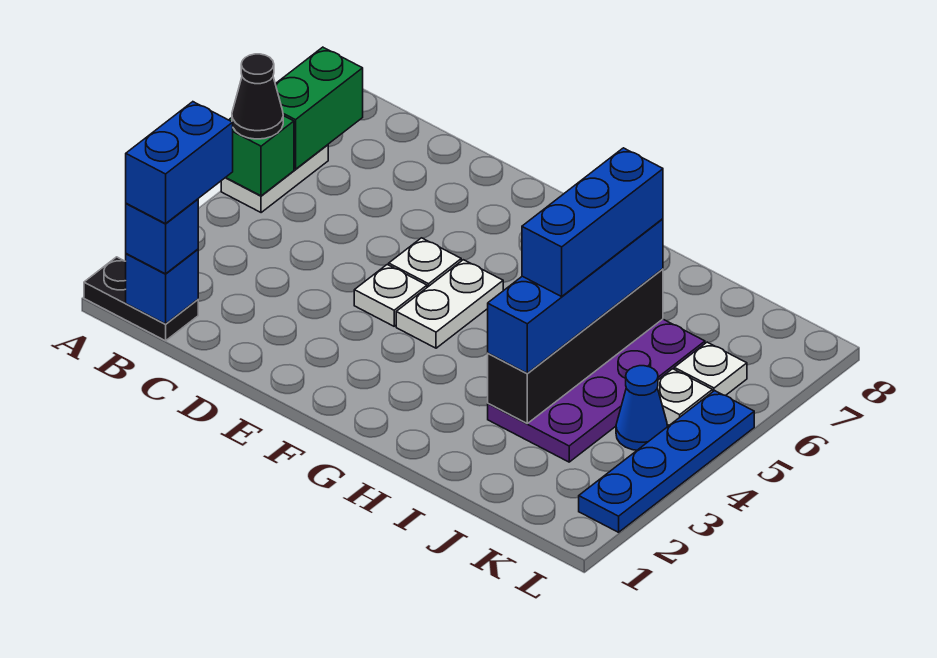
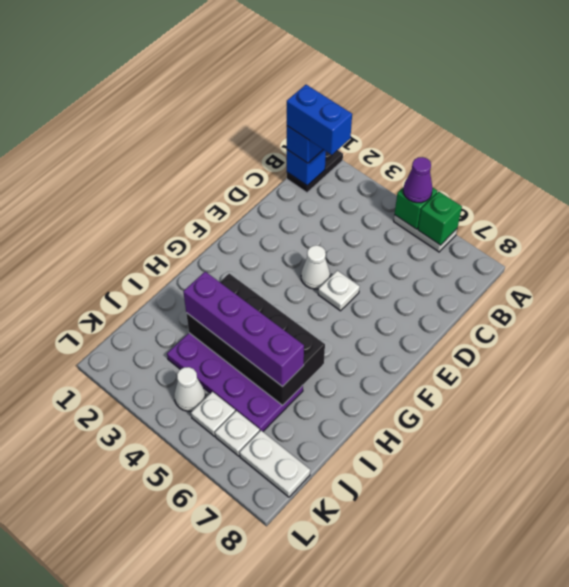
black 1x1 cone [232,54,283,139] -> purple 1x1 cone [403,157,433,203]
green 1x2 brick [275,47,363,169] -> green 1x1 brick [418,192,462,245]
white 1x1 plate [354,265,427,326] -> white 1x1 cone [301,245,330,289]
white 1x2 plate [396,260,503,348] -> white 1x2 plate moved to [240,431,310,497]
black 1x4 brick [488,269,663,423] -> black 2x4 brick [186,274,325,405]
blue 1x4 brick [488,219,663,373] -> purple 1x4 brick [183,272,304,387]
blue 1x3 brick [522,148,663,297] -> none
blue 1x1 cone [616,366,668,450] -> white 1x1 cone [174,367,205,411]
blue 1x4 plate [579,391,754,532] -> none

